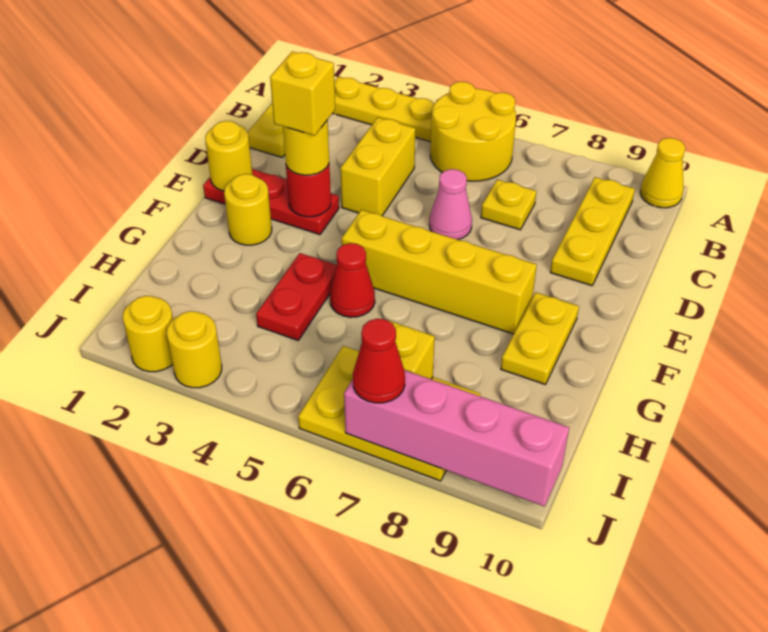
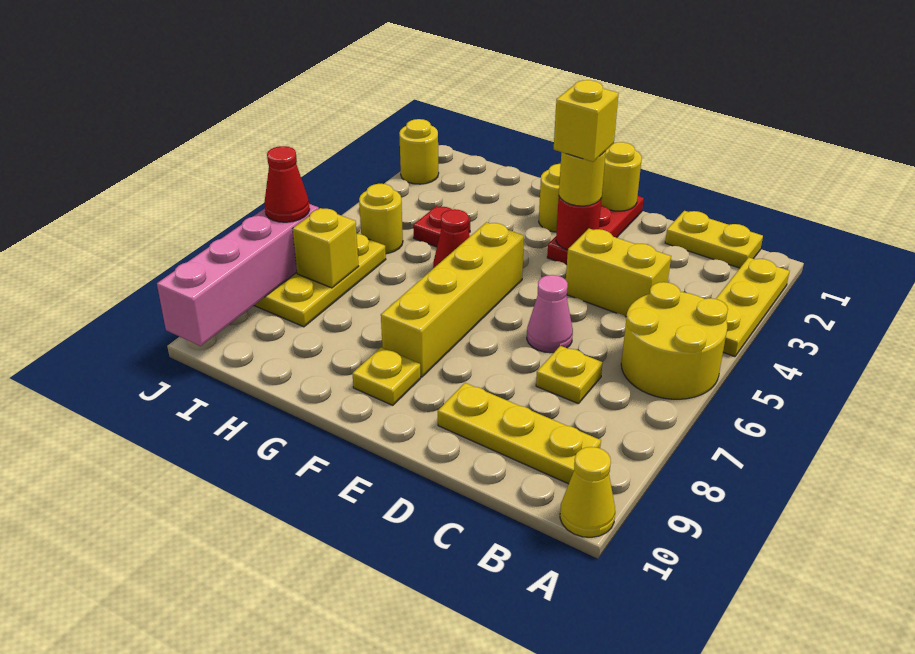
yellow 1x2 plate [501,292,579,385] -> yellow 1x1 plate [352,347,421,405]
red 1x2 plate [256,253,337,340] -> red 1x1 plate [413,206,470,247]
yellow 1x1 round brick [167,311,222,388] -> yellow 1x1 round brick moved to [359,184,403,254]

